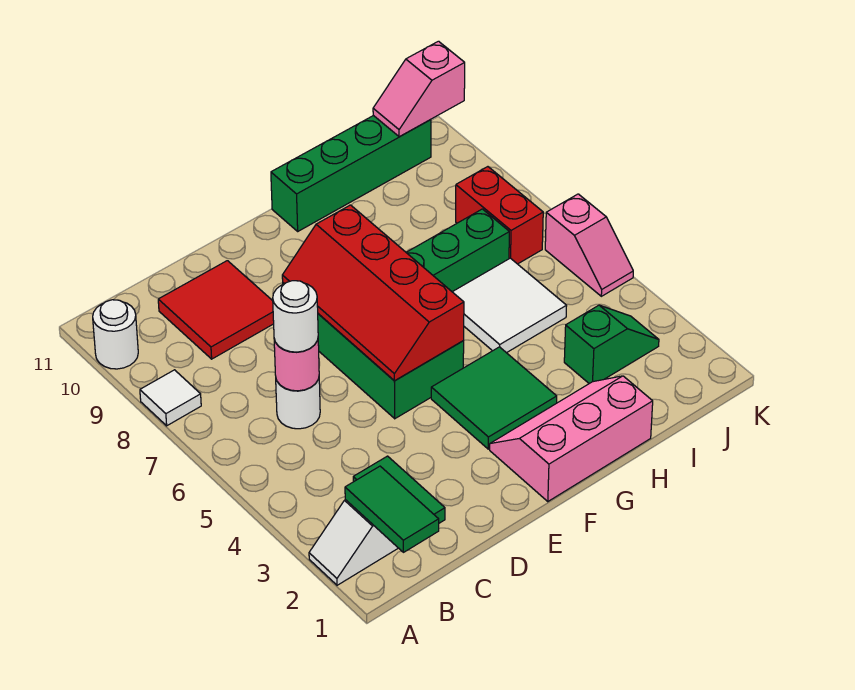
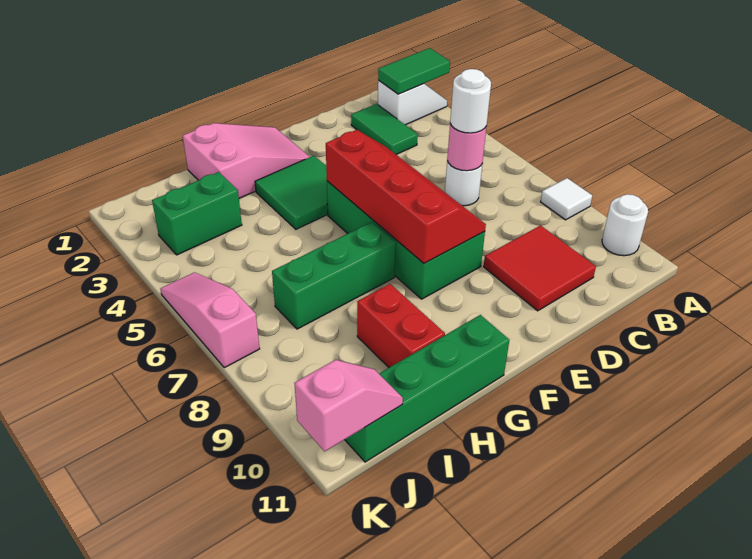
green 1x2 tile [345,466,439,552] -> green 1x2 tile turned to [378,48,450,94]
pink 2x3 slope [490,376,653,502] -> pink 2x3 slope turned to [183,123,310,198]
white 2x2 tile [453,258,567,353] -> none
green 1x2 slope [564,305,659,384] -> green 1x2 brick [152,172,242,255]
red 1x2 brick [456,167,543,264] -> red 1x2 brick moved to [357,284,445,368]
pink 1x2 slope [545,194,633,296] -> pink 1x3 slope [161,272,260,368]

